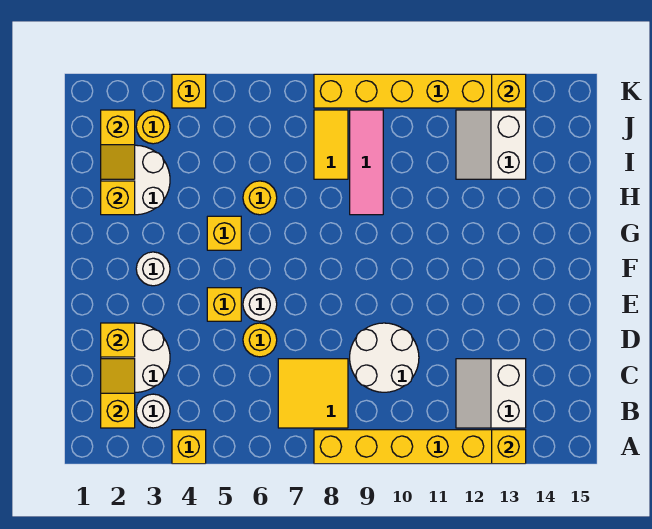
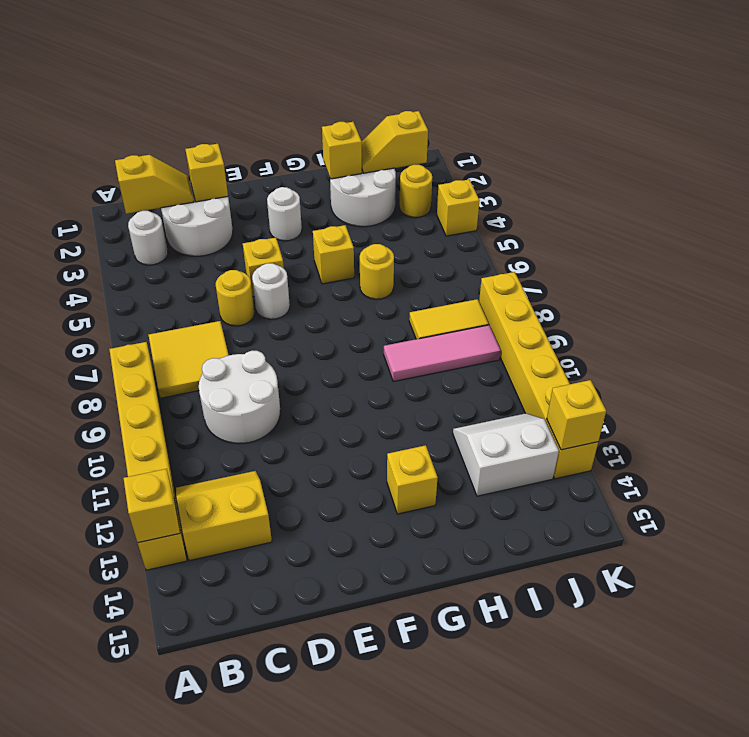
yellow 1x1 brick [172,430,206,464] -> yellow 1x1 brick moved to [387,445,438,514]
white 2x2 slope [456,359,526,428] -> yellow 2x2 slope [176,471,272,561]

